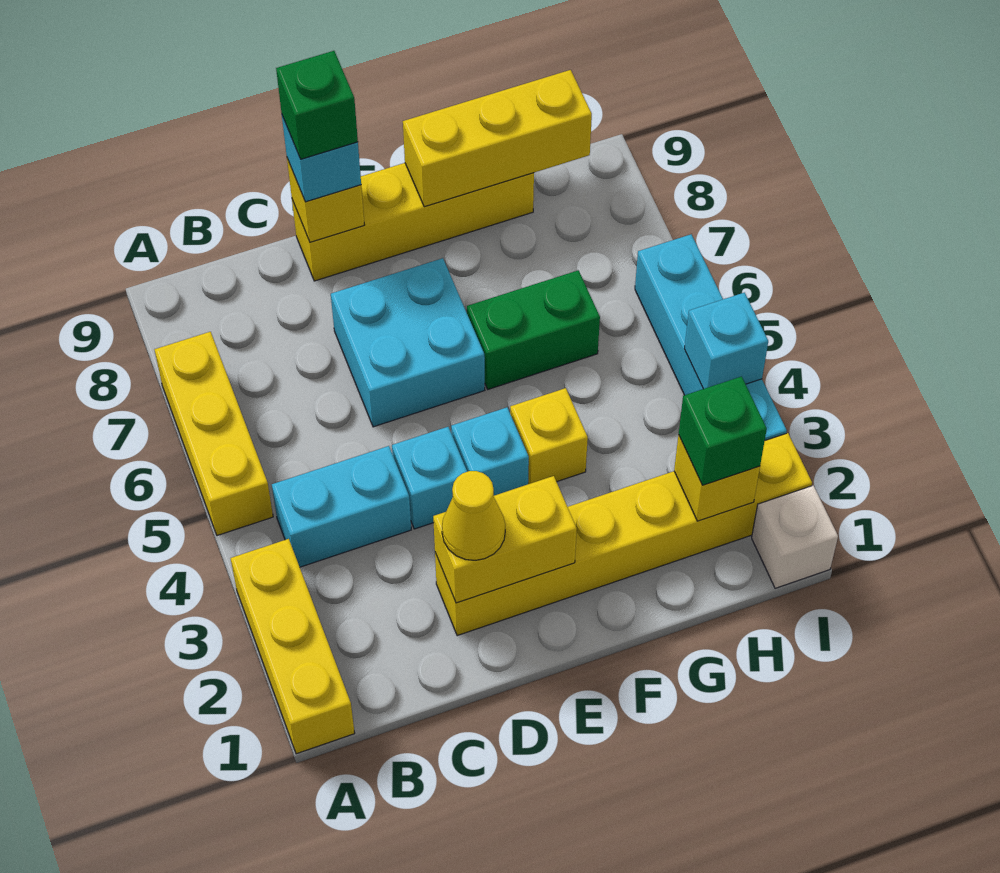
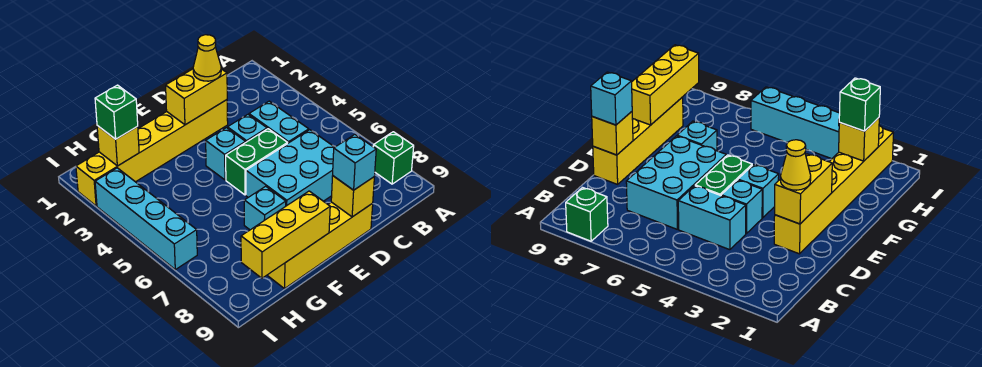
yellow 1x3 brick [230,539,355,754] -> none
yellow 1x3 brick [154,332,273,535] -> none
cyan 1x2 brick [272,446,411,567] -> cyan 1x2 brick turned to [249,101,309,144]
cyan 2x2 brick [331,258,485,427] -> cyan 2x3 brick [246,130,335,206]
green 1x1 brick [276,51,358,159] -> green 1x1 brick moved to [373,132,414,184]
yellow 1x1 brick [510,388,588,484] -> none
green 1x2 brick [467,270,600,389] -> green 1x2 brick moved to [226,129,287,195]
white 1x1 brick [752,486,838,588] -> none
cyan 1x1 brick [684,293,768,389] -> cyan 1x1 brick moved to [244,186,286,230]

